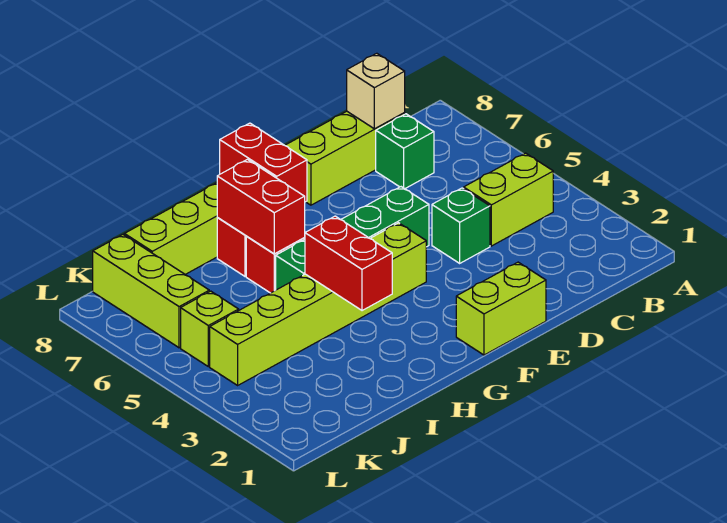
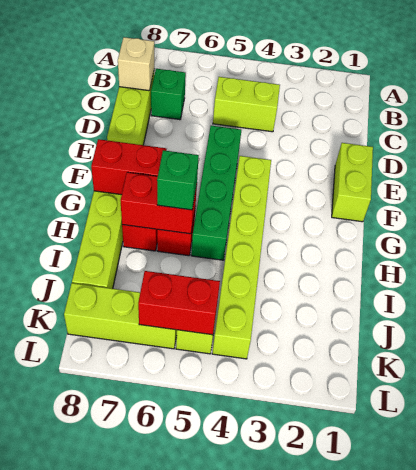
lime 1x2 brick [464,153,553,246] -> lime 1x2 brick turned to [213,77,280,132]
green 1x1 brick [432,188,490,263] -> green 1x1 brick moved to [157,150,199,210]
red 1x2 brick [305,216,392,311] -> red 1x2 brick moved to [138,271,220,335]

